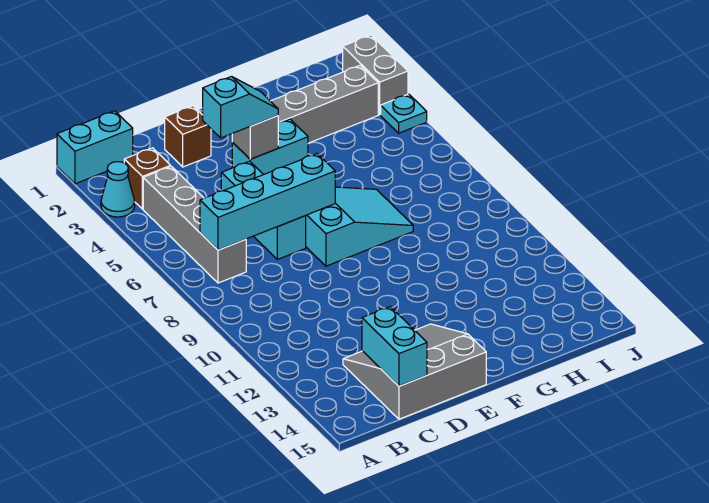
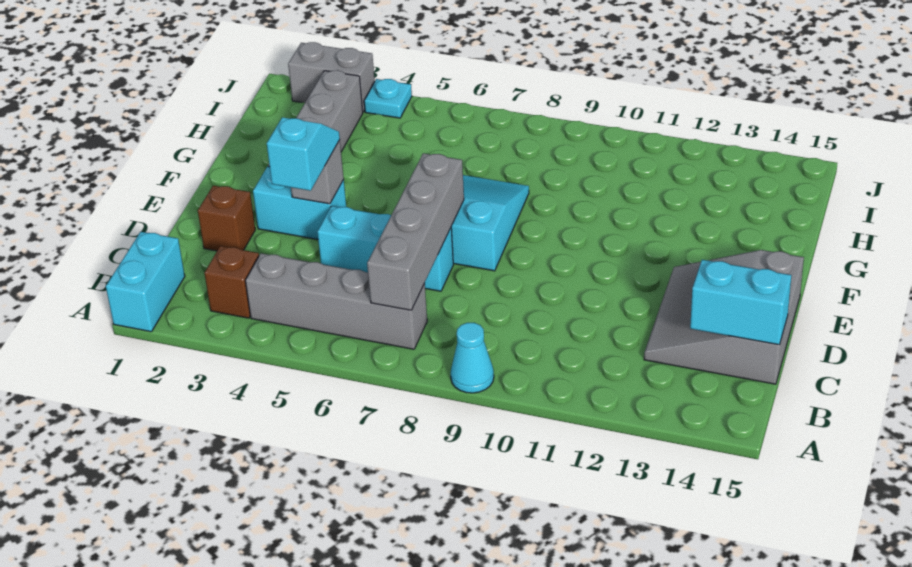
cyan 1x1 cone [101,162,135,217] -> cyan 1x1 cone moved to [451,323,494,393]
cyan 1x4 brick [200,154,335,250] -> grey 1x4 brick [367,153,464,310]
cyan 1x2 brick [232,119,308,175] -> cyan 1x2 brick turned to [253,167,346,240]

